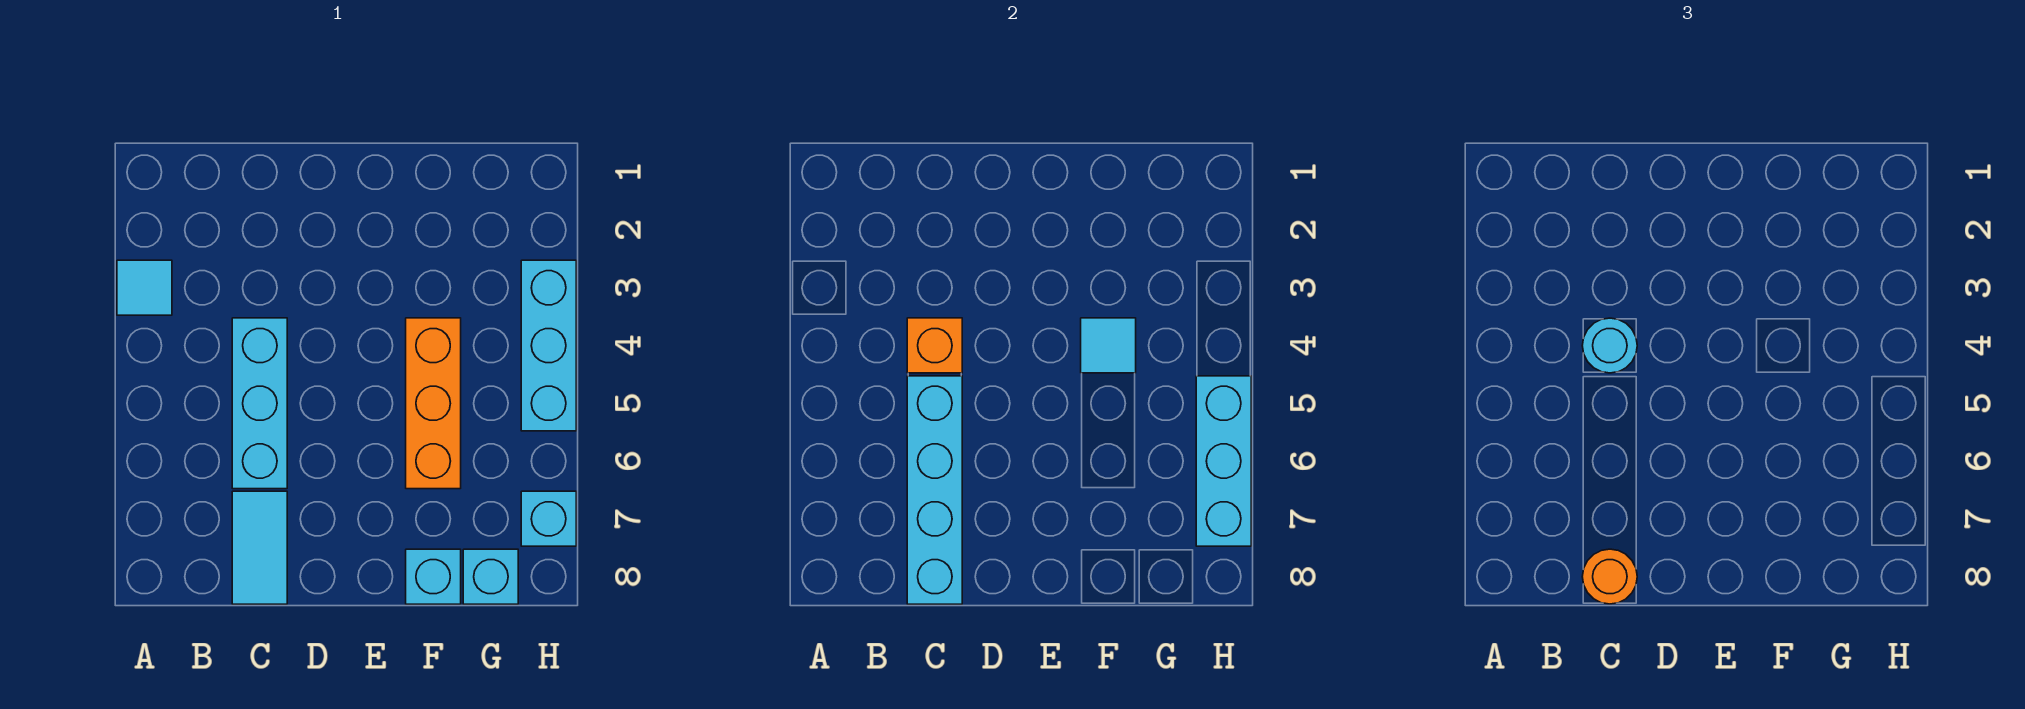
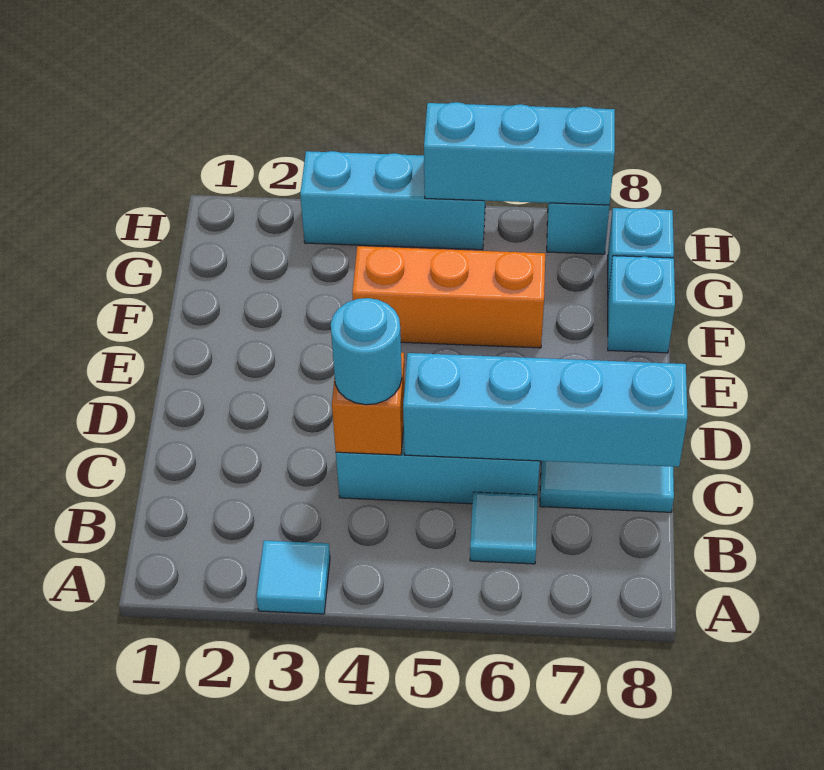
orange 1x1 round brick [1582,549,1637,604] -> none
cyan 1x1 tile [1081,318,1136,373] -> cyan 1x1 tile moved to [470,492,538,564]

